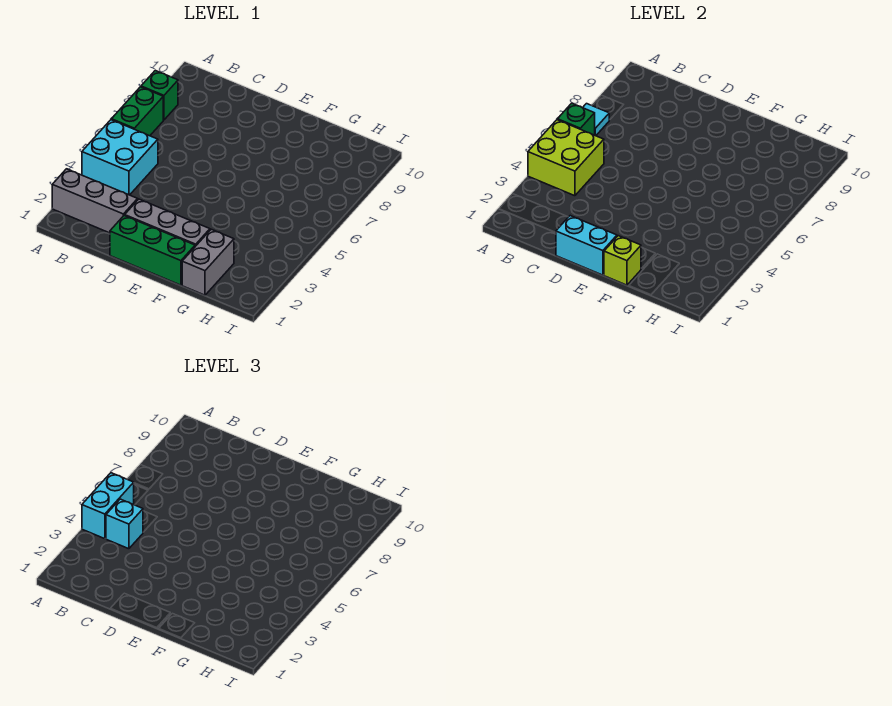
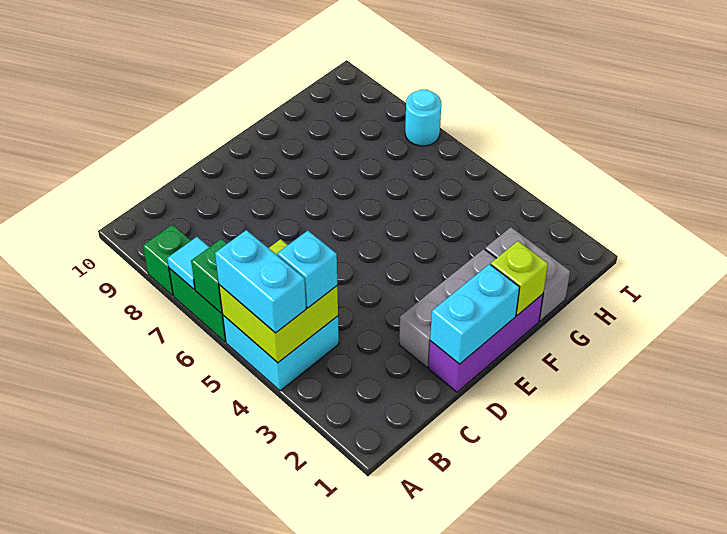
grey 1x3 brick [52,169,138,233] -> none
green 1x3 brick [110,215,195,285] -> purple 1x3 brick [429,294,543,392]
none -> cyan 1x1 round brick [405,90,441,146]

